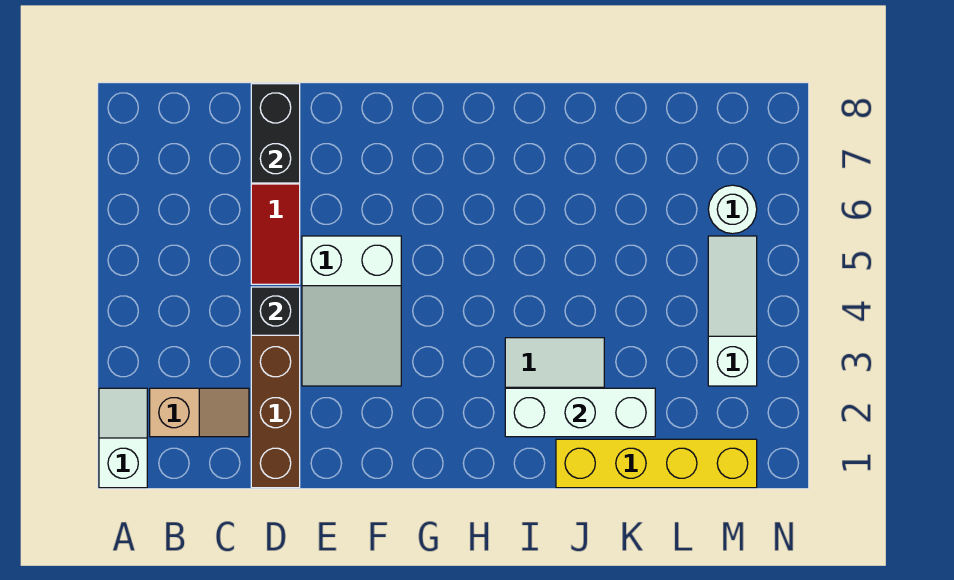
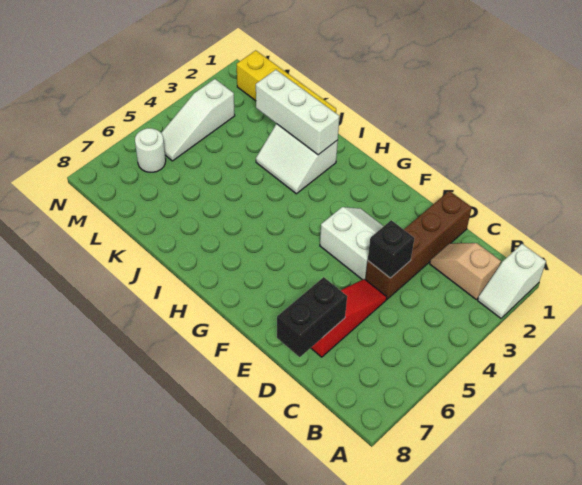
white 2x3 slope [302,236,401,386] -> white 2x2 slope [320,207,384,280]

